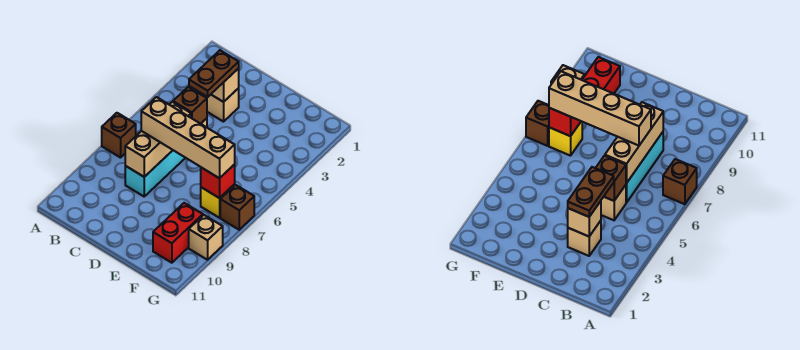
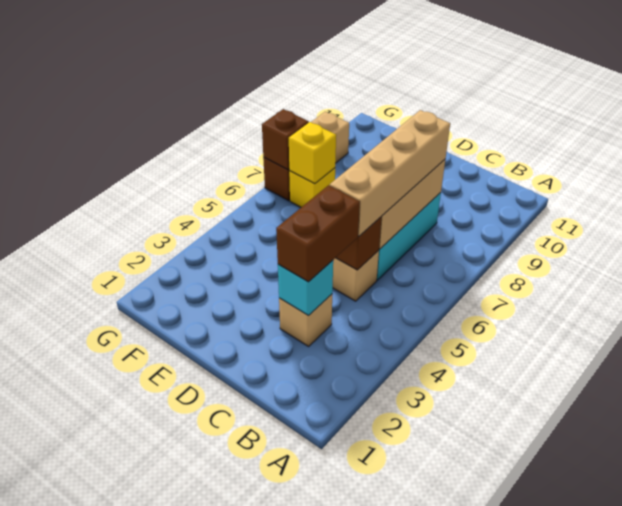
brown 1x1 brick [102,113,136,158] -> brown 1x1 brick moved to [262,109,309,170]
tan 1x1 brick [211,68,239,102] -> cyan 1x1 brick [278,260,333,316]
brown 1x2 plate [189,50,239,97] -> brown 1x2 brick [276,185,360,282]
tan 1x4 brick [141,97,235,178] -> tan 1x4 brick turned to [330,110,450,236]
red 1x1 brick [201,164,235,198] -> yellow 1x1 brick [289,122,336,184]
red 1x2 brick [153,203,203,263] -> none

